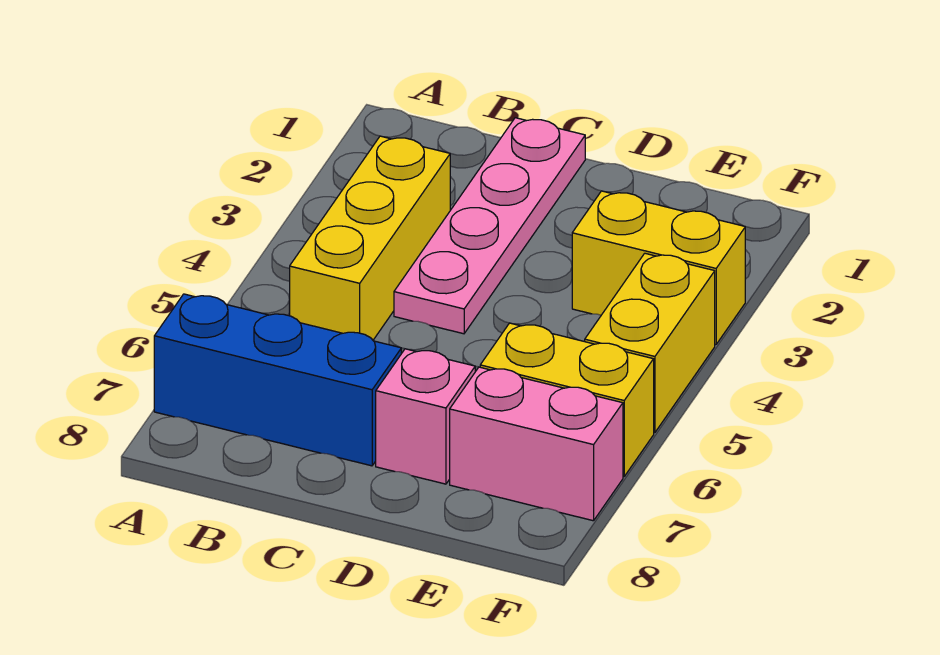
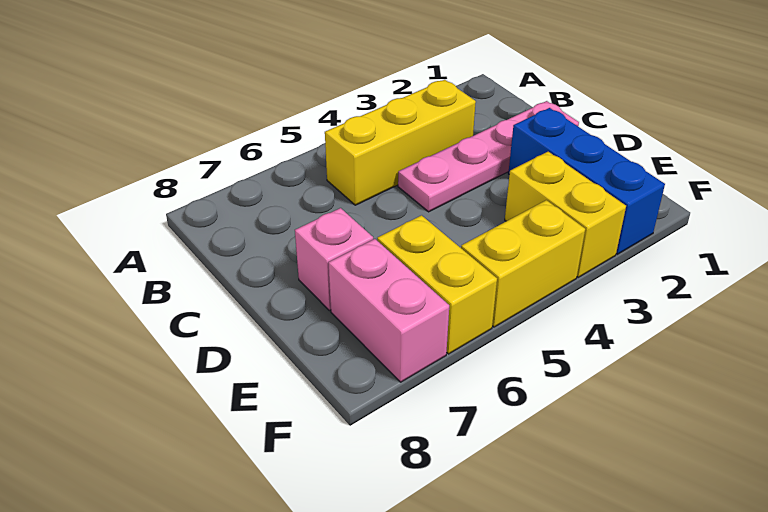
blue 1x3 brick [154,294,401,466] -> blue 1x3 brick moved to [508,108,665,254]

